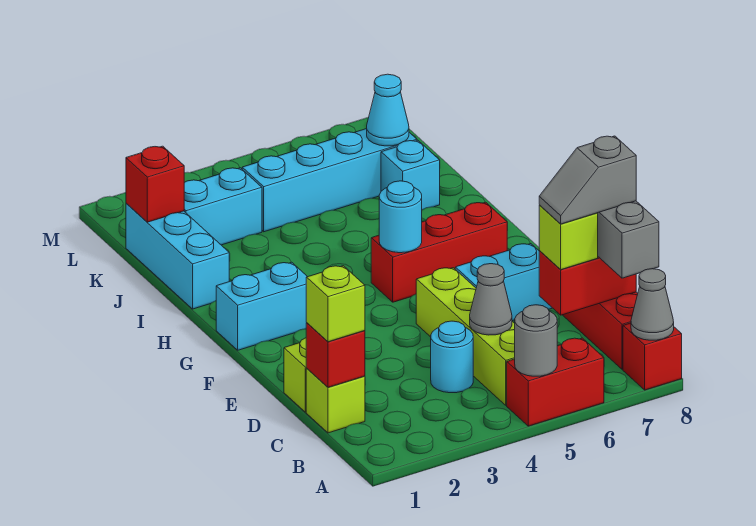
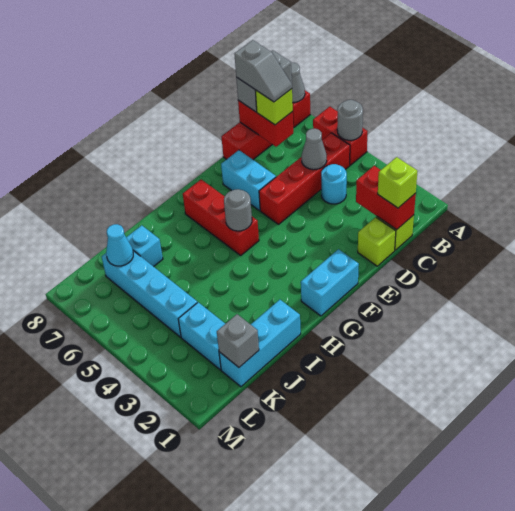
lime 1x4 brick [416,268,515,405] -> red 1x4 brick [259,133,350,224]
red 1x1 brick [306,323,365,387] -> red 1x2 brick [356,166,416,230]
cyan 1x2 brick [216,262,307,350] -> cyan 1x2 brick turned to [301,249,359,316]
cyan 1x1 round brick [379,181,422,253] -> grey 1x1 round brick [224,189,252,231]
red 1x1 brick [126,146,184,222] -> grey 1x1 brick [217,314,259,367]

